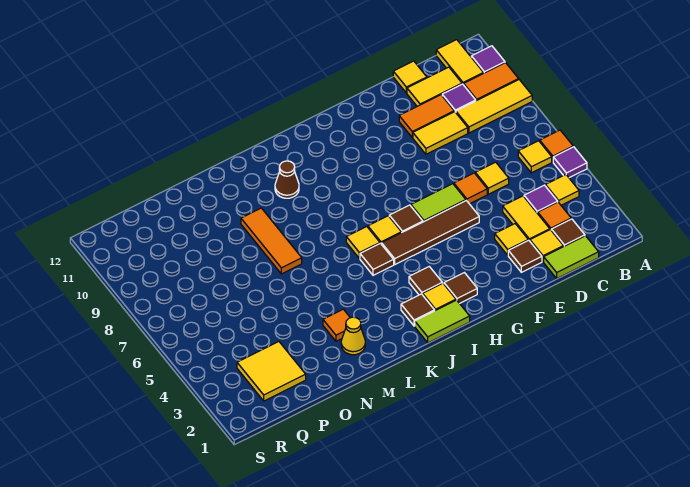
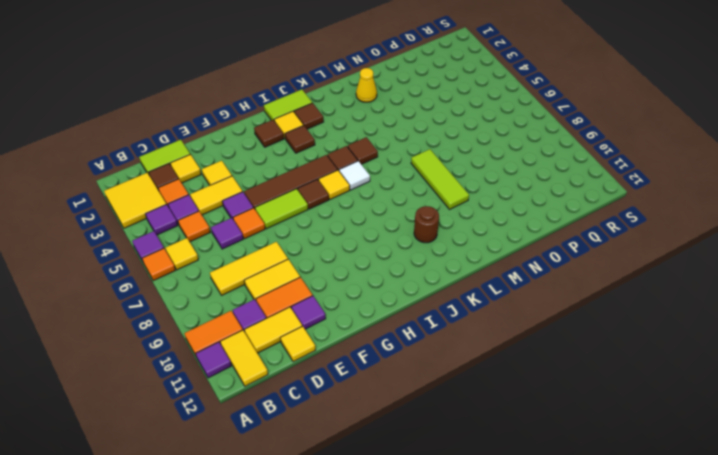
yellow 1x3 tile [456,80,532,133] -> yellow 1x3 tile moved to [210,242,288,295]
yellow 1x1 tile [546,175,579,205] -> purple 1x1 tile [146,204,178,235]
yellow 1x2 tile [503,196,550,241] -> yellow 1x2 tile turned to [190,176,242,215]
yellow 1x1 tile [475,162,509,194] -> purple 1x1 tile [211,218,243,249]
brown 1x1 tile [508,240,542,272] -> brown 1x1 tile moved to [348,137,378,164]
none -> purple 1x1 tile [222,192,253,219]
none -> purple 1x1 tile [291,296,326,329]
yellow 1x1 tile [346,227,380,259] -> white 1x1 tile [339,161,370,190]
brown 1x1 cone [275,161,299,198] -> brown 1x1 round brick [414,206,439,243]
orange 1x1 tile [323,309,350,341] -> orange 1x1 tile moved to [178,211,210,242]
orange 1x3 tile [241,208,302,274] -> lime 1x3 tile [411,149,469,209]
yellow 2x2 tile [237,342,306,401] -> yellow 2x2 tile moved to [104,173,166,228]

